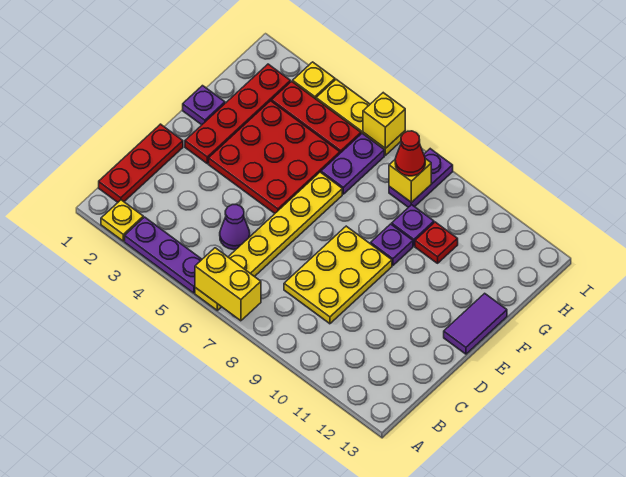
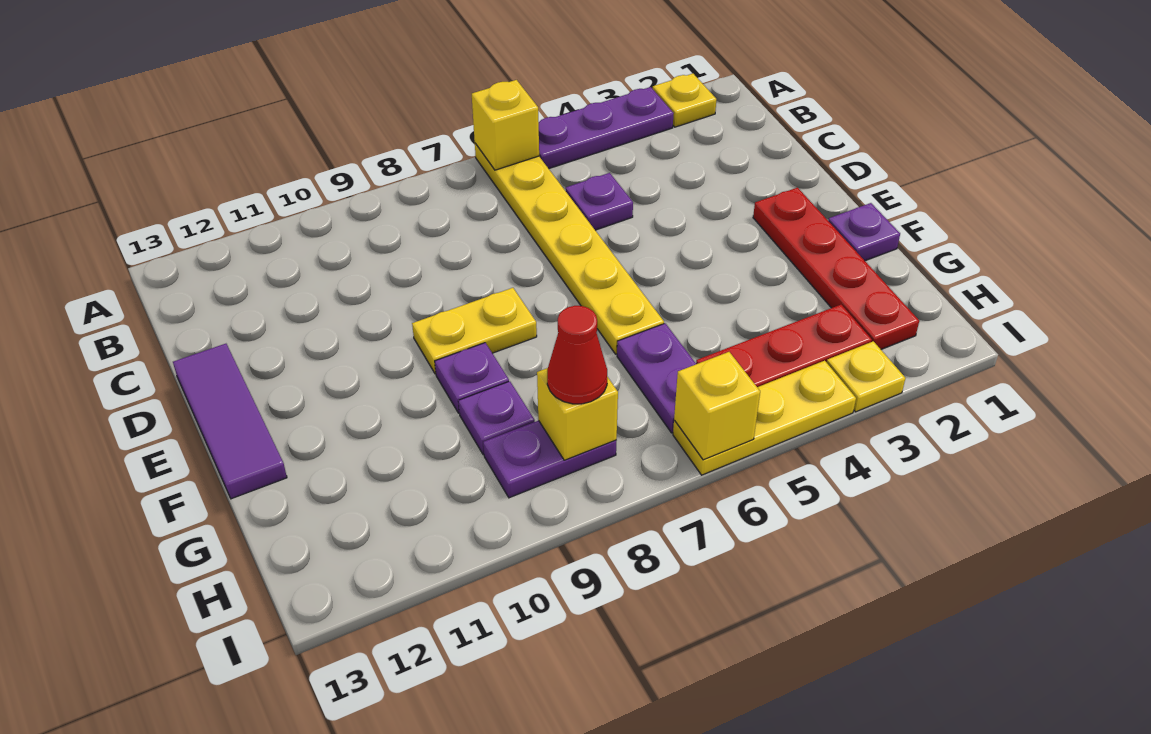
yellow 1x2 brick [195,248,261,321] -> yellow 1x1 brick [472,80,539,170]
red 1x3 plate [99,124,183,202] -> none
purple 1x1 cone [220,205,250,250] -> purple 1x1 plate [566,173,633,230]
yellow 2x3 plate [284,226,392,324] -> yellow 1x2 plate [412,288,537,374]
red 3x3 plate [209,101,340,213] -> none
purple 1x2 tile [444,293,507,354] -> purple 1x3 tile [173,344,287,499]
red 1x1 plate [415,222,458,263] -> none
purple 1x2 plate [389,149,453,207] -> purple 1x2 plate turned to [483,421,616,498]

